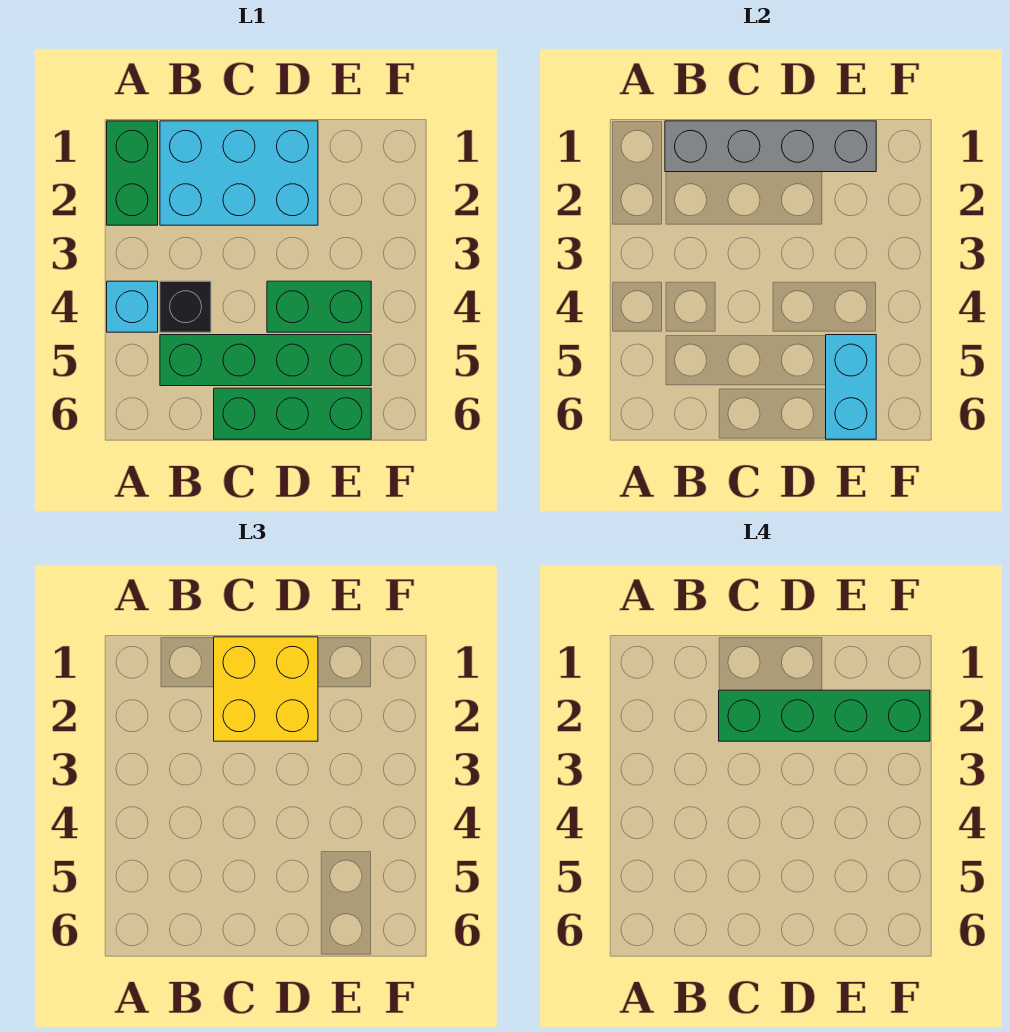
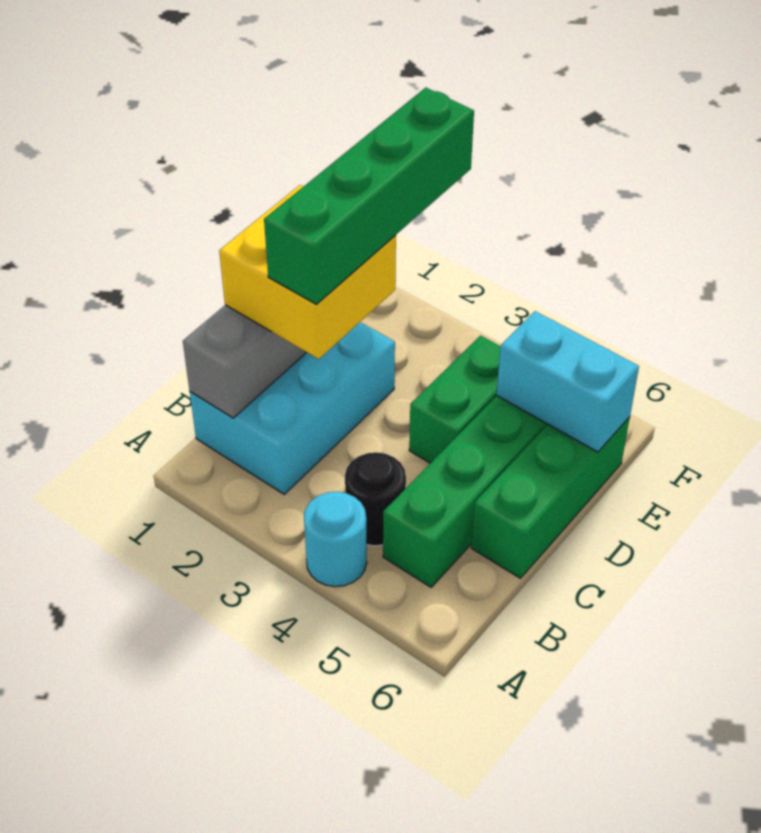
green 1x2 brick [107,121,158,225] -> none
cyan 1x1 brick [107,281,158,332] -> cyan 1x1 round brick [304,492,367,587]
black 1x1 brick [160,281,211,332] -> black 1x1 round brick [345,452,406,546]

